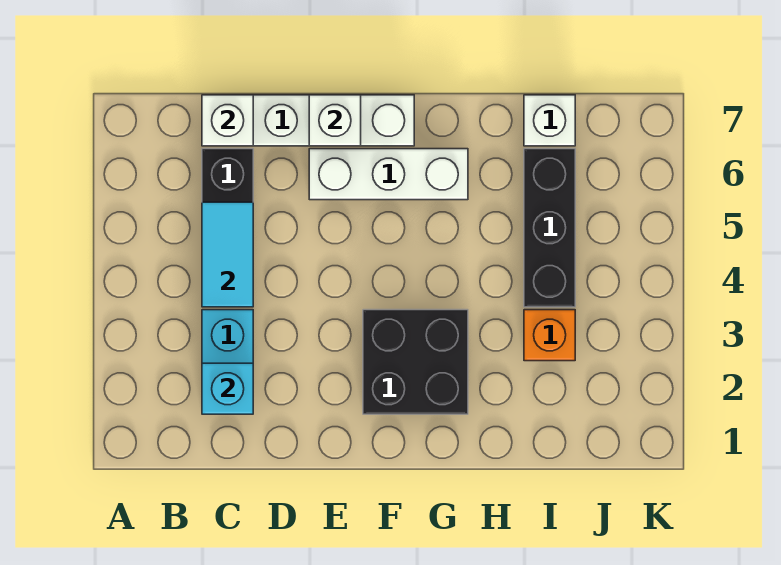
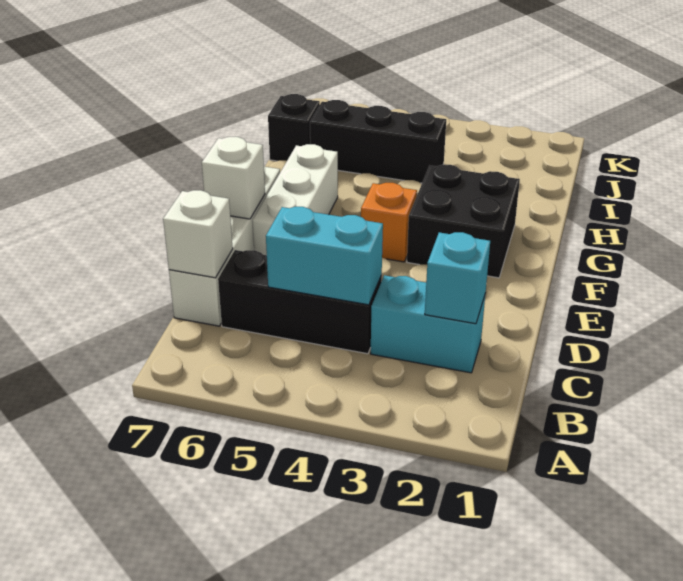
cyan 1x2 tile [202,202,253,307] -> cyan 1x2 brick [266,207,383,305]
orange 1x1 brick [524,310,575,361] -> orange 1x1 brick moved to [361,183,417,262]
white 1x1 brick [524,95,575,146] -> black 1x1 brick [268,94,320,161]

